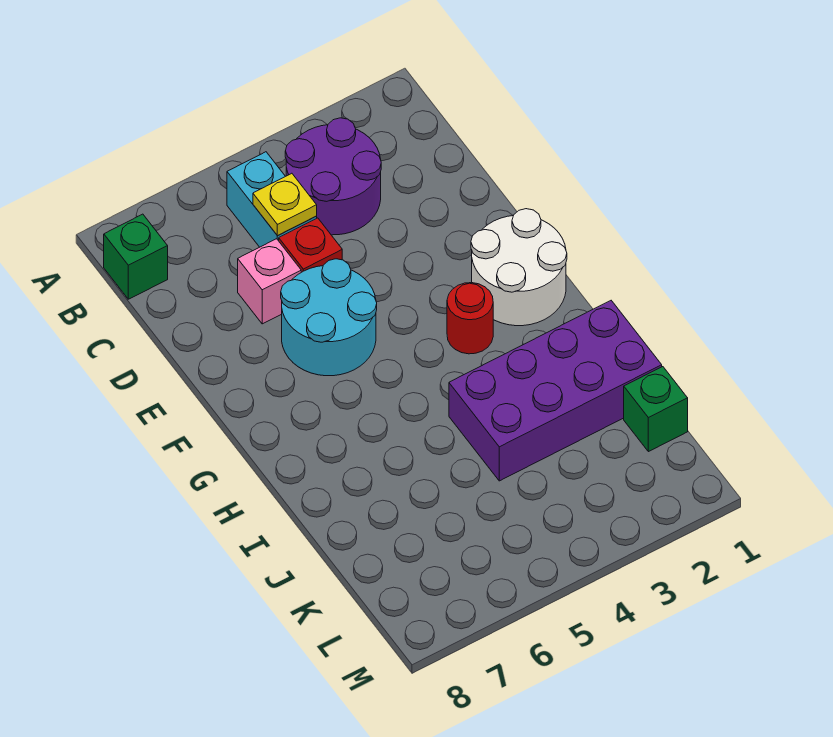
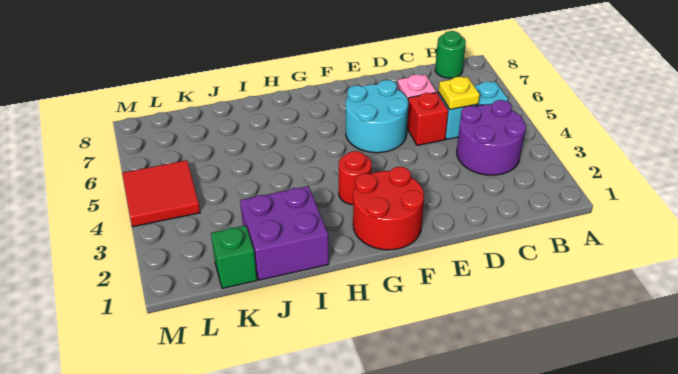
green 1x1 brick [104,214,168,299] -> green 1x1 round brick [435,31,466,78]
white 2x2 round brick [471,209,567,326] -> red 2x2 round brick [353,167,424,250]
purple 2x4 brick [449,301,662,481] -> purple 2x2 brick [240,186,329,280]
none -> red 2x2 tile [122,160,200,227]

